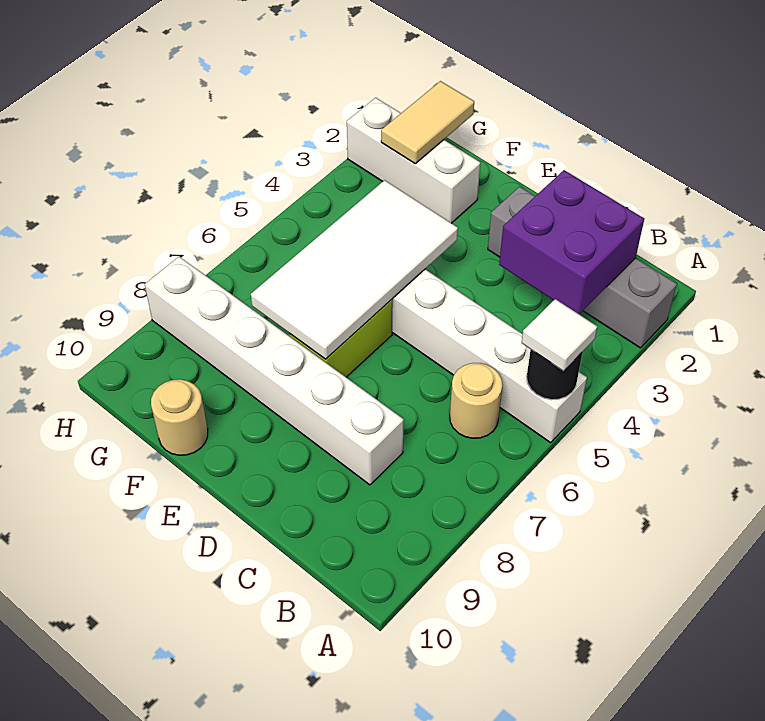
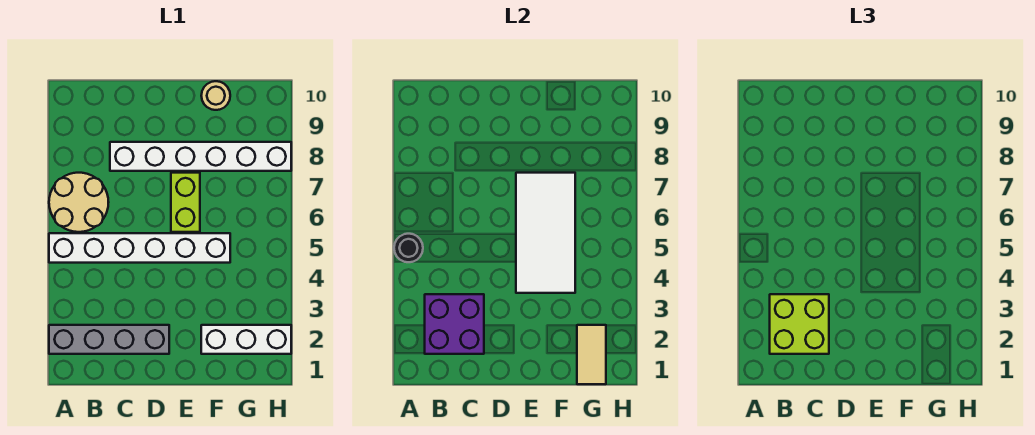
white 1x1 tile [522,299,597,371] -> none
none -> lime 2x2 brick [770,294,829,354]
tan 1x1 round brick [450,363,502,438] -> tan 2x2 round brick [49,173,109,232]

